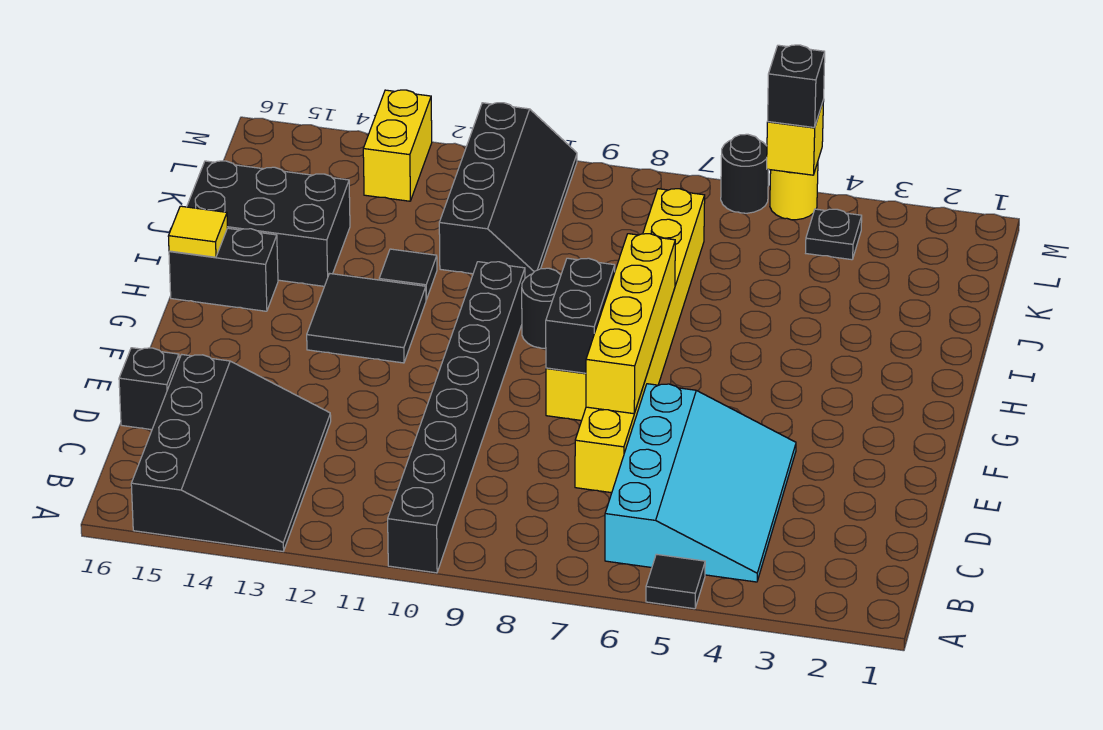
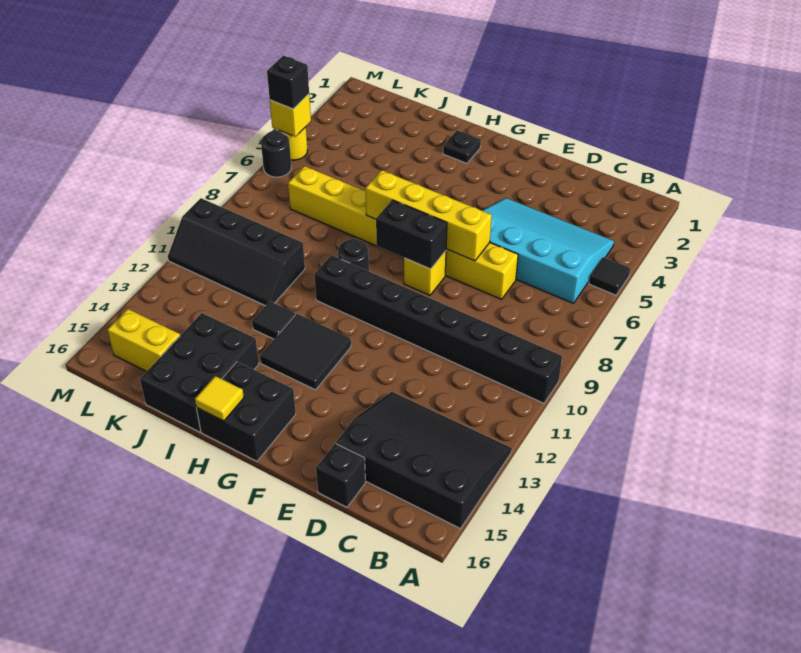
black 1x2 brick [169,228,278,311] -> black 2x2 brick [197,362,296,461]
black 2x4 slope [439,103,577,278] -> black 2x4 slope turned to [168,198,305,306]
black 1x1 plate [806,209,862,260] -> black 1x1 plate moved to [443,130,481,163]
yellow 1x2 brick [363,90,432,201] -> yellow 1x2 brick moved to [107,309,180,372]

